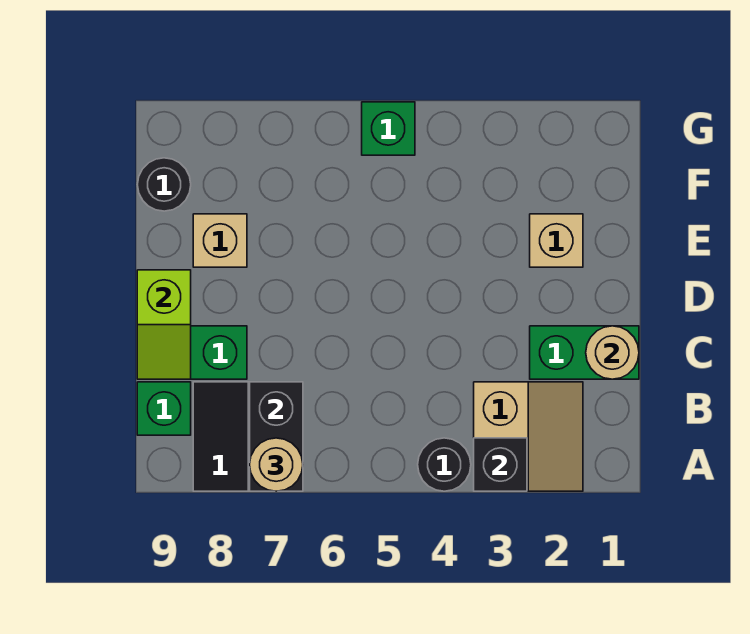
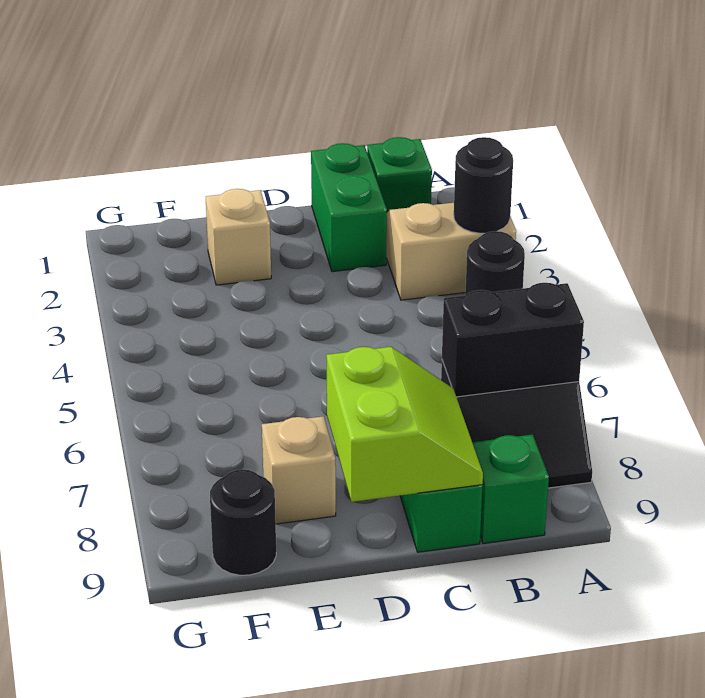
black 1x1 brick [474,438,527,491] -> black 1x1 round brick [454,137,513,233]
tan 1x1 round brick [250,438,303,491] -> none
tan 1x1 round brick [586,326,639,379] -> none
lime 1x2 slope [137,270,191,379] -> lime 2x2 slope [326,347,483,502]
green 1x1 brick [362,102,415,155] -> green 1x1 brick moved to [367,137,432,212]

